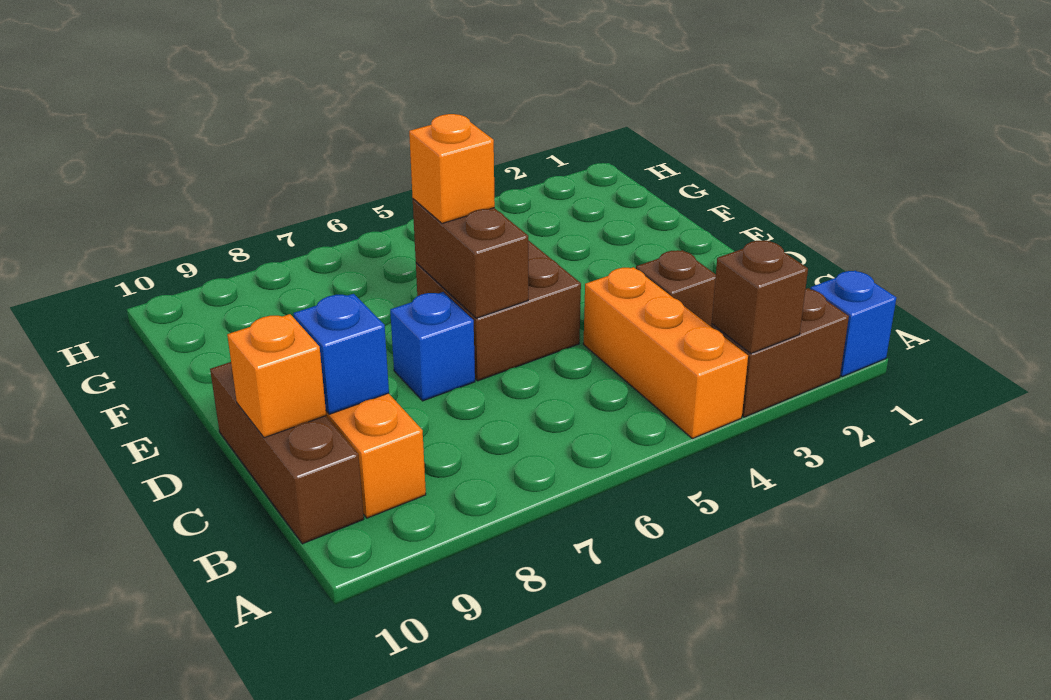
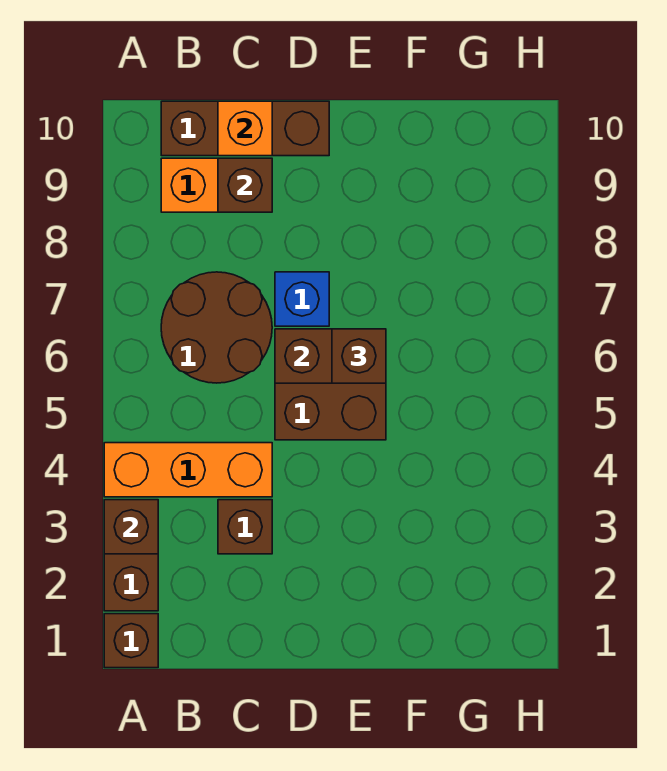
blue 1x1 brick [810,270,896,377] -> brown 1x1 brick [104,614,158,668]
none -> brown 2x2 round brick [161,272,272,383]
blue 1x1 brick [293,294,389,414] -> brown 1x1 brick [218,158,272,212]
orange 1x1 brick [409,114,495,223] -> brown 1x1 brick [332,329,386,383]

